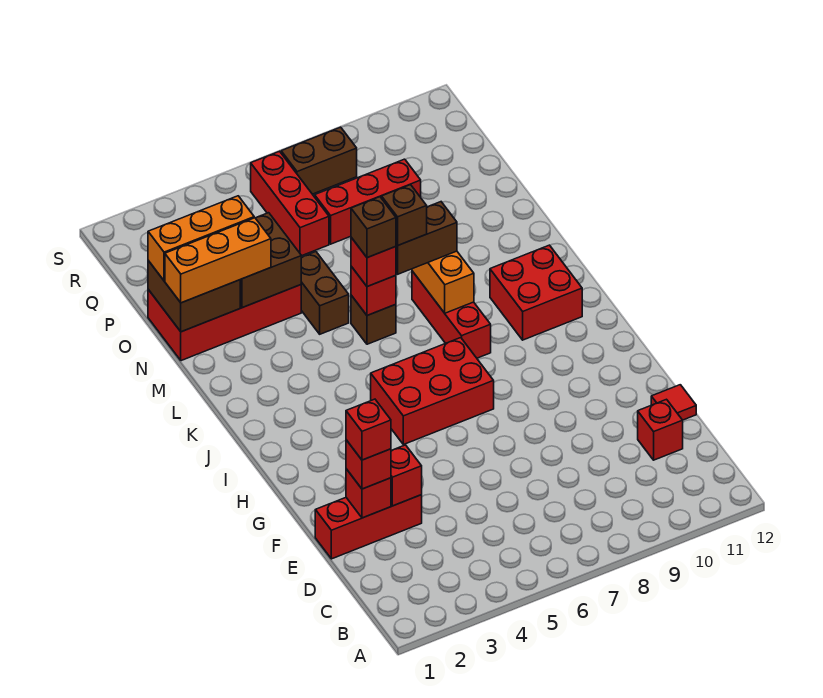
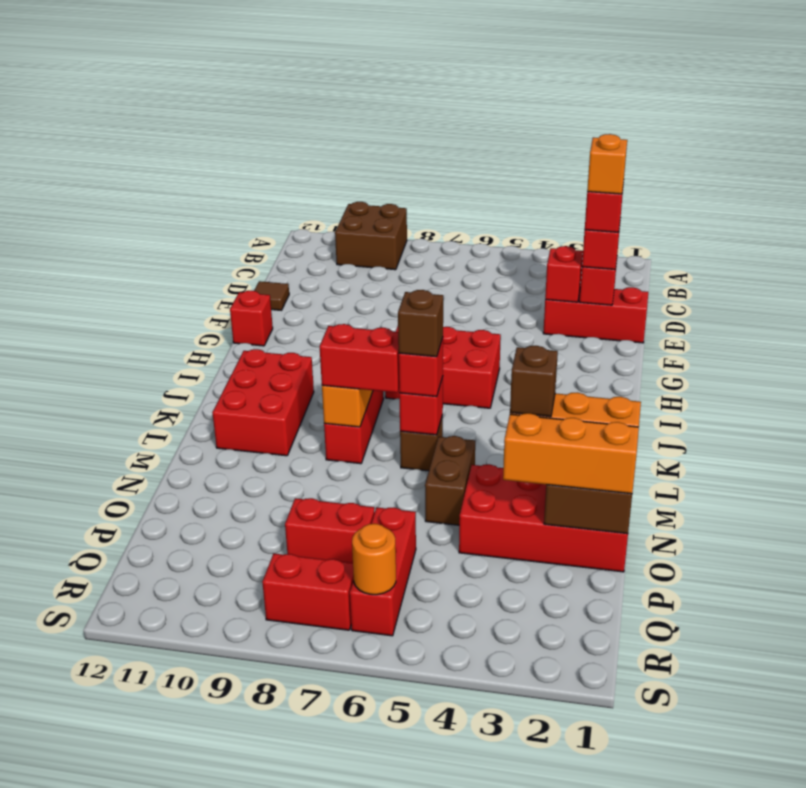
red 1x1 brick [638,399,683,460] -> red 1x1 brick moved to [230,291,273,346]
none -> orange 1x1 brick [587,134,627,194]
red 1x1 tile [651,385,696,420] -> brown 1x1 tile [254,281,289,310]
red 2x2 brick [490,245,582,340] -> red 2x3 brick [212,349,314,456]
brown 1x2 brick [396,202,457,274] -> red 1x2 brick [320,324,399,393]
brown 1x1 brick [382,185,427,246] -> brown 1x1 brick moved to [510,346,558,417]
brown 2x2 brick [240,213,301,308] -> brown 2x2 brick moved to [335,202,407,270]
red 1x3 brick [315,159,421,244] -> red 1x2 brick [285,498,375,563]
none -> orange 1x1 round brick [352,524,396,595]
brown 1x2 brick [281,127,357,194] -> red 1x2 brick [262,554,354,630]

